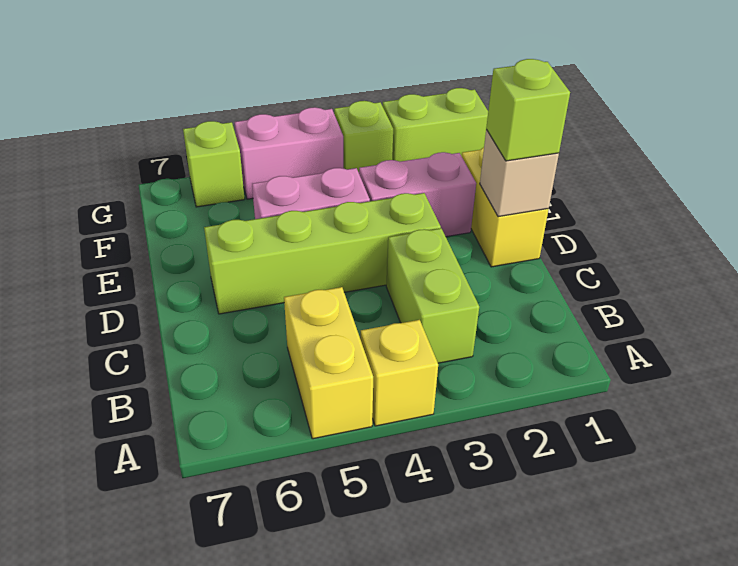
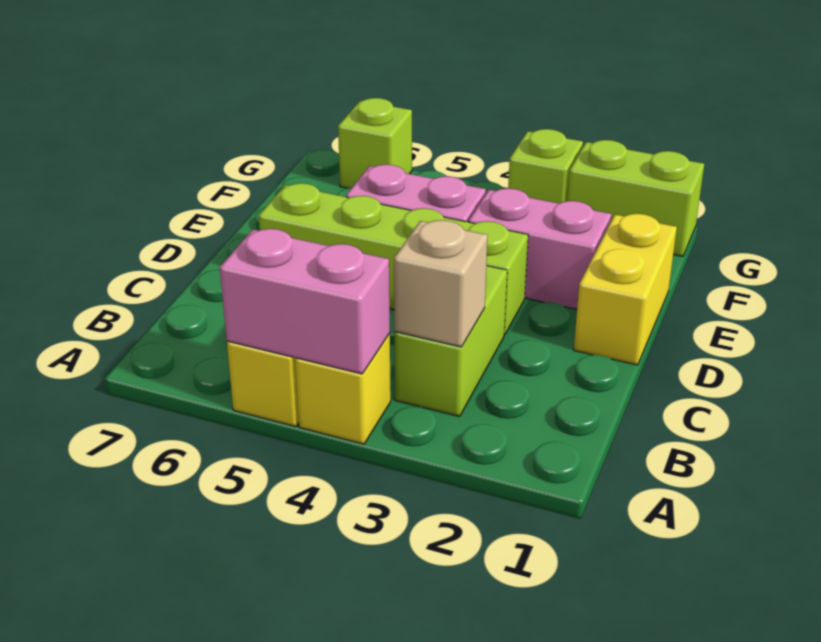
tan 1x1 brick [480,129,559,217] -> tan 1x1 brick moved to [394,220,488,347]
lime 1x1 brick [486,59,570,161] -> none
pink 1x2 brick [235,107,343,199] -> pink 1x2 brick moved to [220,229,390,374]

